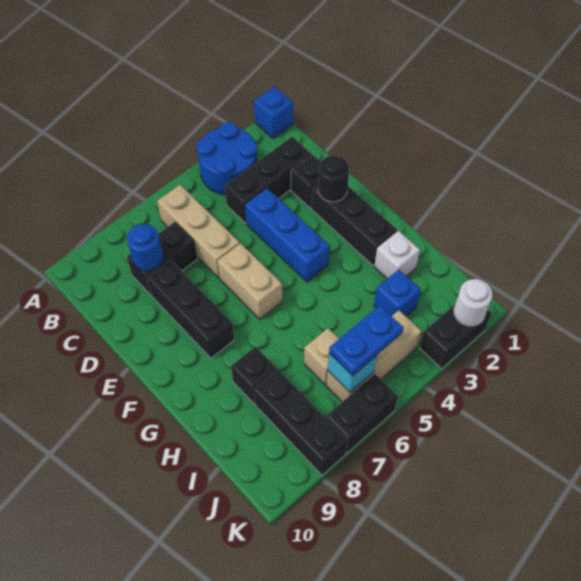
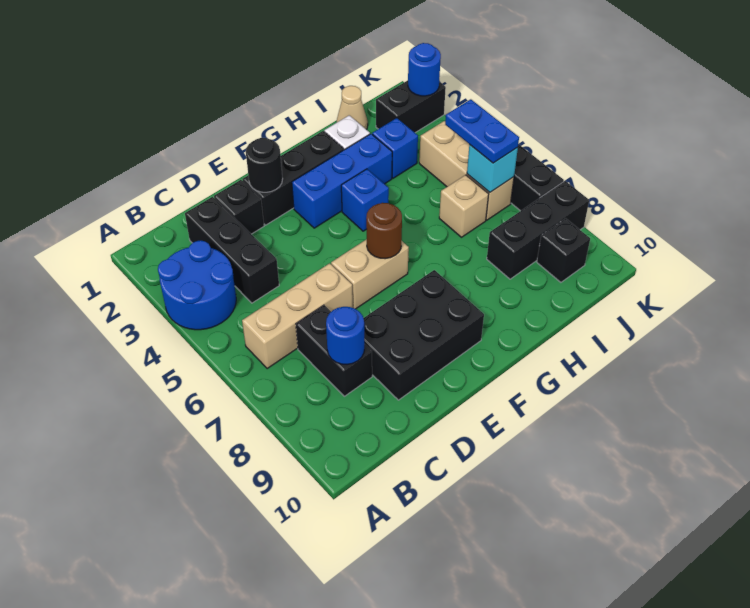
blue 1x1 brick [254,86,293,138] -> blue 1x1 brick moved to [341,169,389,231]
blue 1x3 brick [245,188,330,282] -> blue 1x3 brick moved to [292,134,392,228]
black 1x3 brick [147,260,234,358] -> black 2x3 brick [364,270,484,400]
none -> brown 1x1 round brick [366,203,402,259]
black 1x1 brick [231,346,277,403] -> black 1x1 brick moved to [537,218,590,282]
none -> tan 1x1 cone [337,86,368,130]
black 1x2 brick [419,305,492,369] -> black 1x2 brick turned to [376,80,446,133]
white 1x1 round brick [454,279,493,326] -> blue 1x1 round brick [408,43,441,96]

